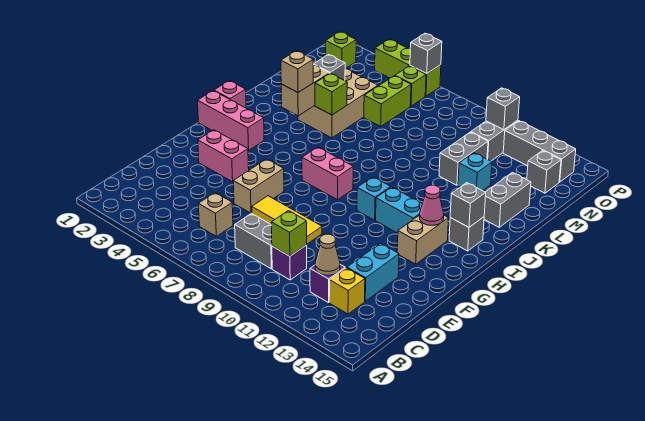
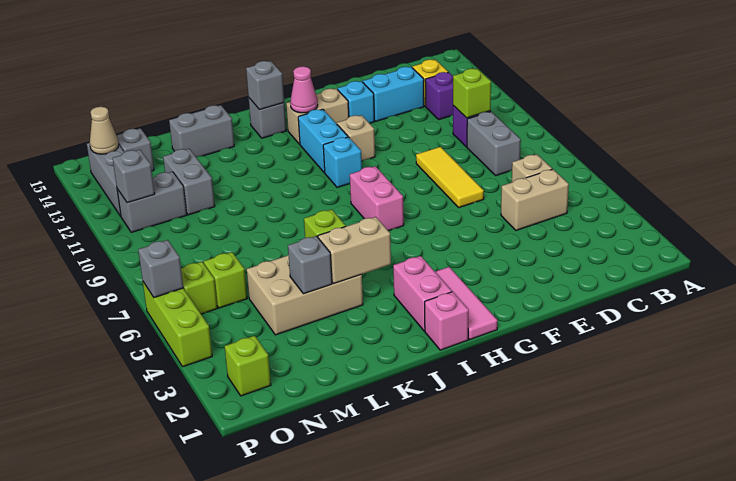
tan 1x1 cone [315,234,340,275] -> tan 1x1 cone moved to [90,107,119,154]
tan 1x2 brick [233,159,284,213] -> tan 1x2 brick moved to [501,169,569,230]
pink 1x2 brick [198,130,249,182] -> pink 1x2 brick moved to [393,256,452,331]
pink 1x3 brick [197,91,264,150] -> pink 1x3 tile [435,267,497,339]
tan 1x1 brick [281,51,313,92] -> tan 1x1 brick moved to [337,115,375,161]
grey 1x2 brick [439,132,488,185] -> grey 1x2 brick turned to [163,149,215,215]
cyan 1x1 brick [458,153,492,191] -> cyan 1x1 brick moved to [337,81,375,123]
lime 1x2 brick [364,76,411,126] -> lime 1x1 brick [204,252,247,308]

